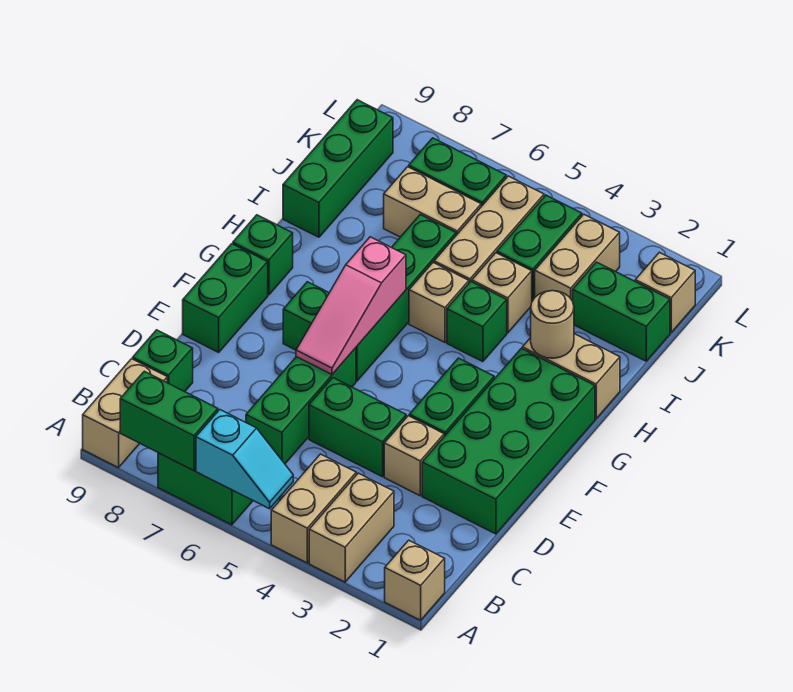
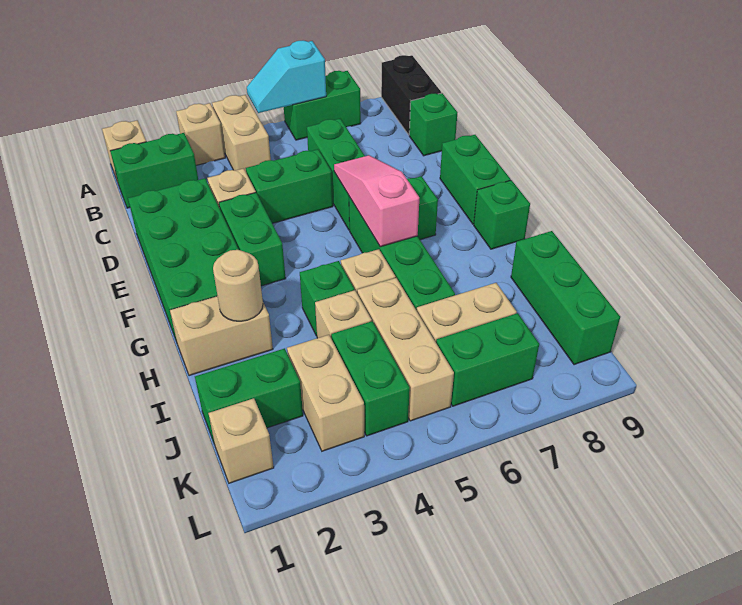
tan 1x2 brick [309,473,394,582] -> tan 1x1 brick [176,103,225,165]
green 1x2 brick [120,371,218,471] -> green 1x2 brick moved to [110,133,198,208]
tan 1x2 brick [83,359,167,468] -> black 1x2 brick [381,55,441,135]

